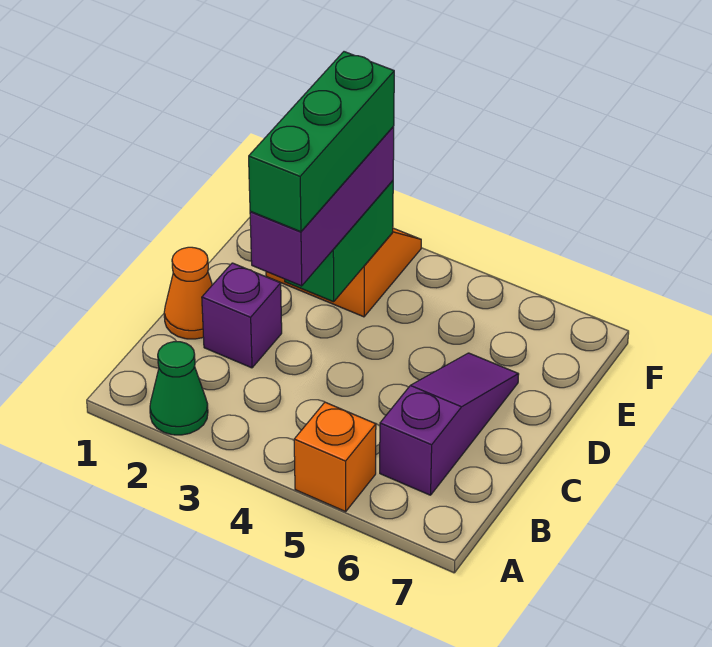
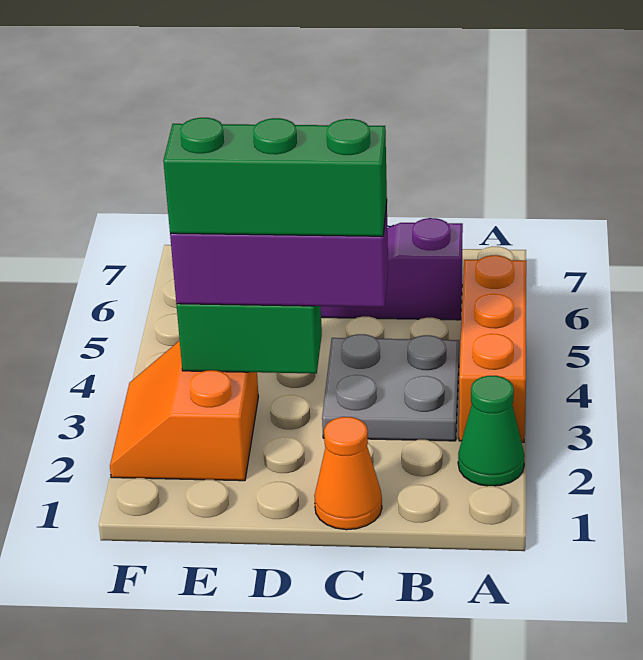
orange 1x1 brick [294,402,376,512] -> orange 1x3 brick [459,255,526,442]
none -> grey 2x2 plate [322,334,459,441]
purple 1x1 brick [202,263,282,368] -> none

